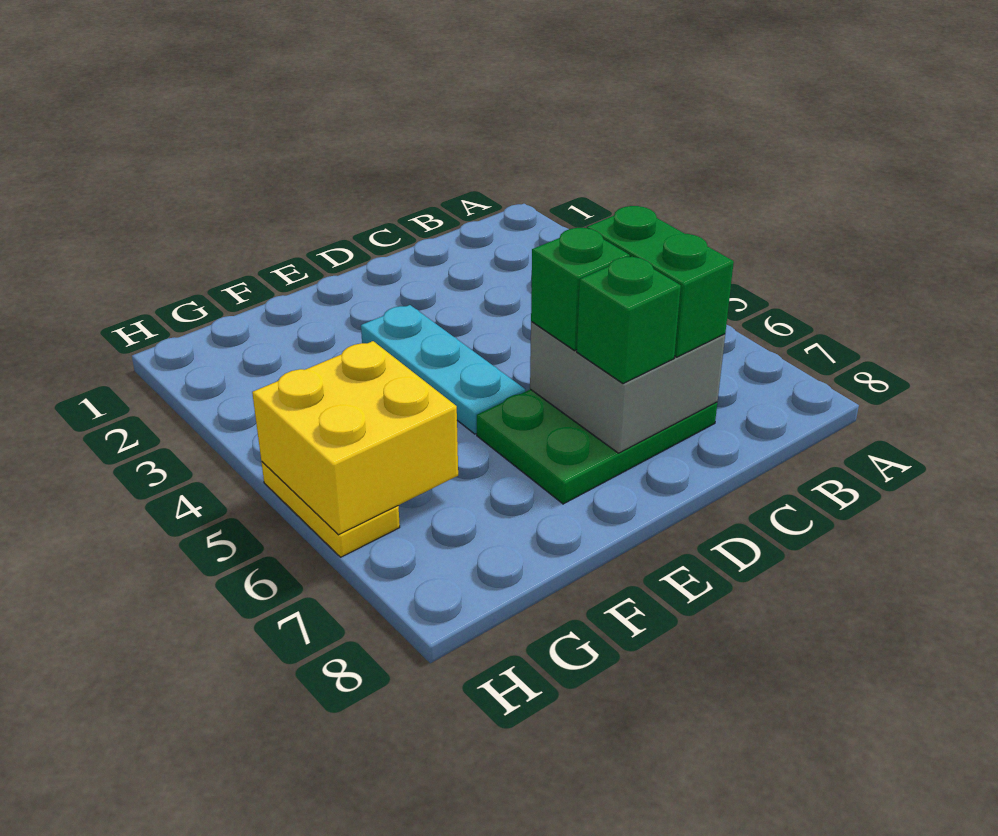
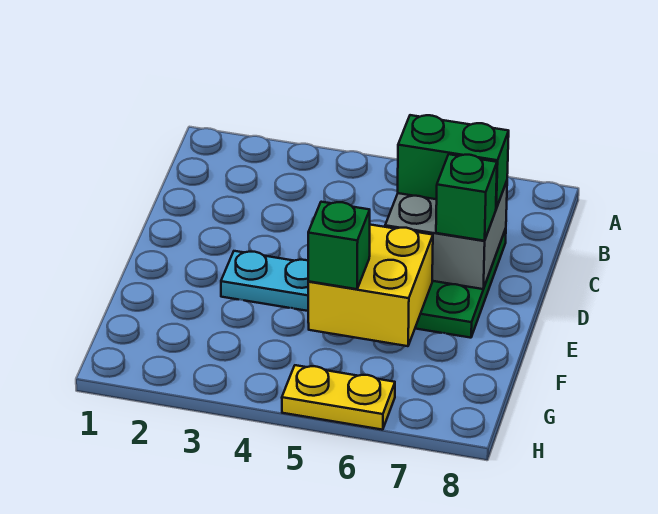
green 1x1 brick [531,228,630,351] -> green 1x1 brick moved to [308,202,370,289]
yellow 2x2 brick [252,341,458,535] -> yellow 2x2 brick moved to [308,225,433,346]

